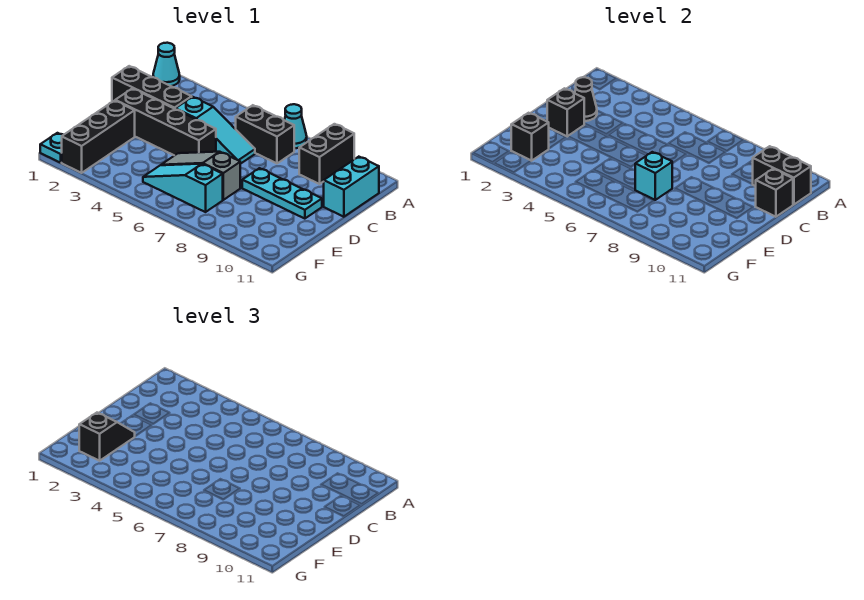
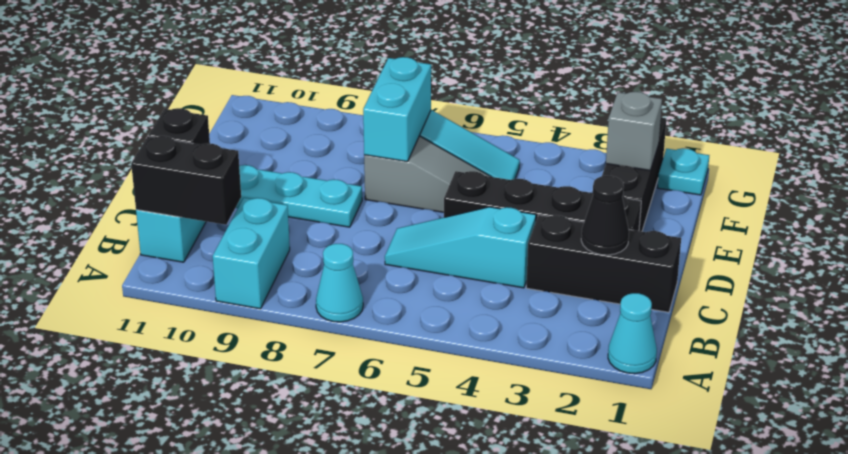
black 1x2 brick [299,124,354,184] -> cyan 1x2 brick [213,198,290,309]
black 1x2 brick [236,105,294,163] -> none
black 1x1 brick [547,88,584,136] -> none
black 1x2 slope [79,413,135,461] -> none
cyan 1x1 brick [635,152,672,200] -> cyan 1x2 brick [363,57,431,162]
black 1x1 brick [511,113,549,161] -> grey 1x1 brick [606,92,662,171]

